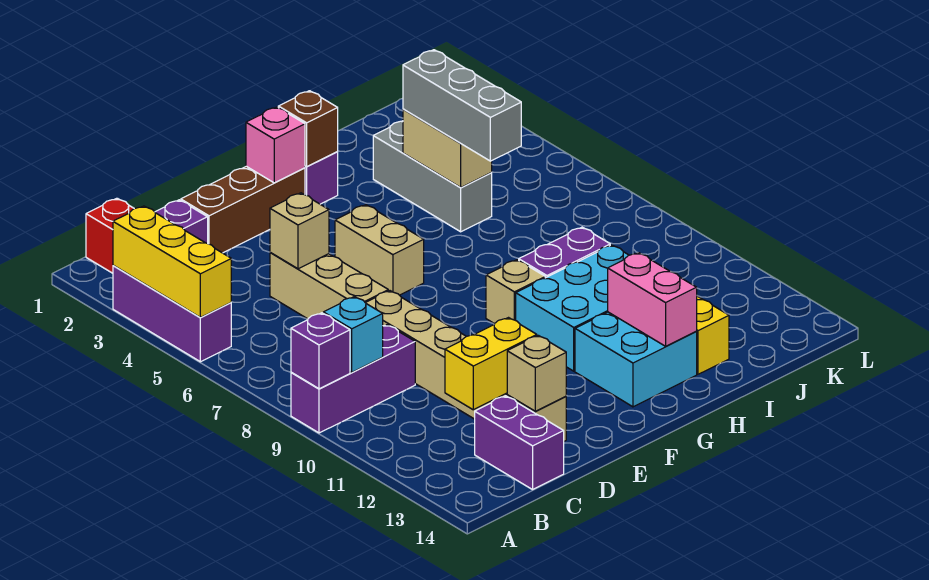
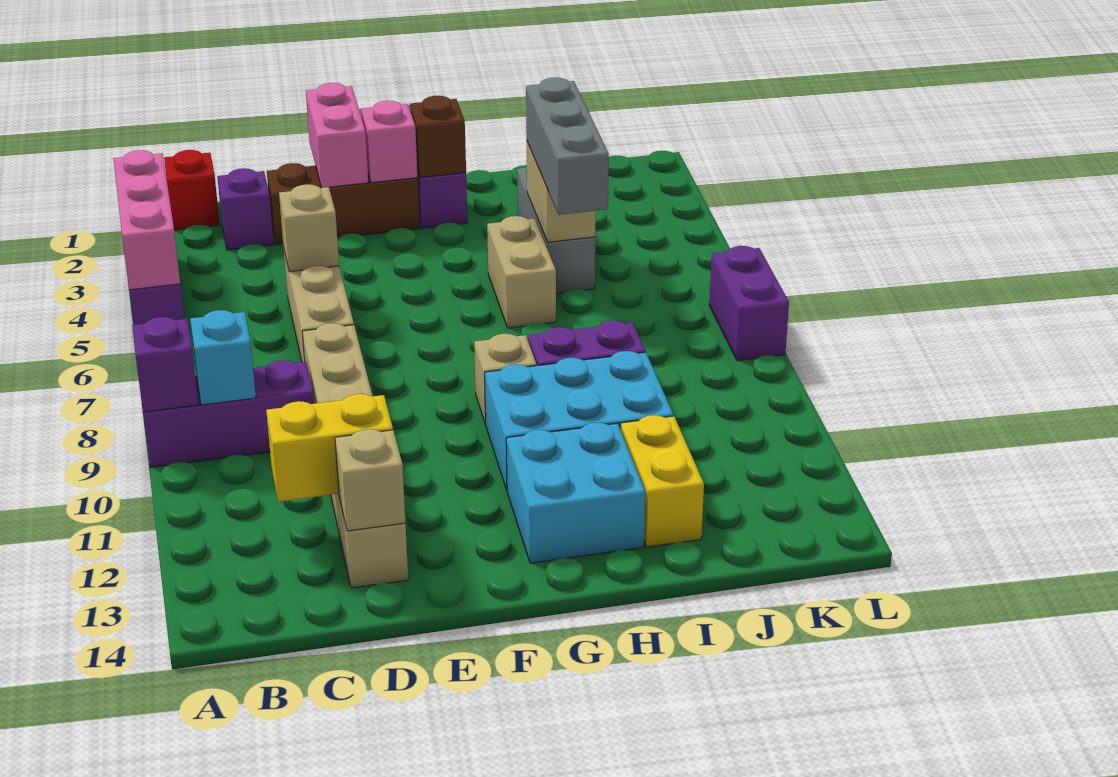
yellow 1x3 brick [113,206,231,317] -> pink 1x3 brick [113,150,180,290]
purple 1x2 brick [475,396,564,490] -> purple 1x2 brick moved to [709,246,789,361]
tan 1x2 brick [335,205,424,295] -> tan 1x2 brick moved to [487,216,556,328]
pink 1x2 brick [608,253,697,346] -> pink 1x2 brick moved to [306,83,368,188]

